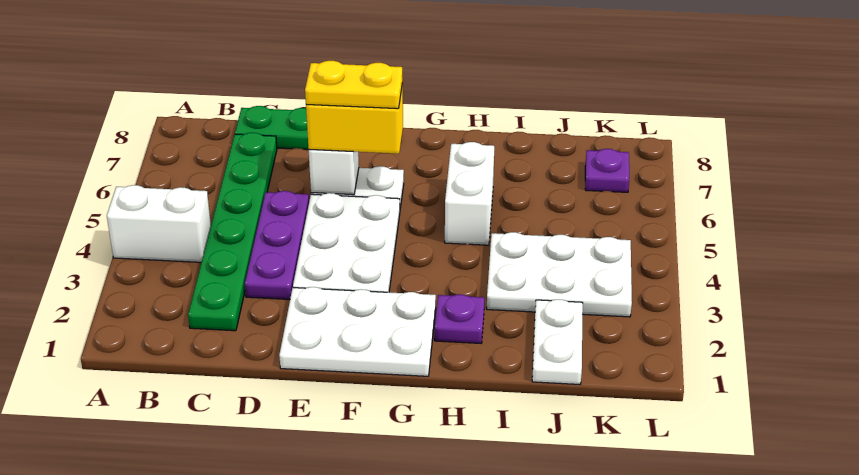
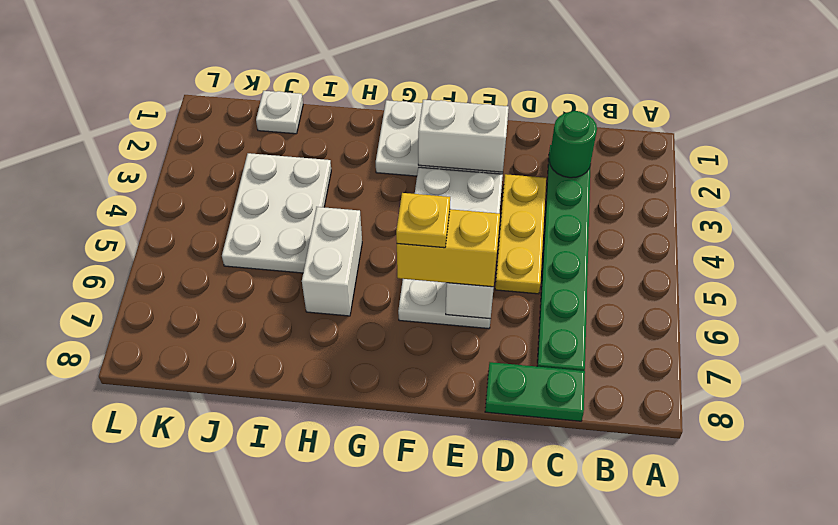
white 1x2 brick [107,185,211,262] -> white 1x2 brick moved to [418,100,509,172]
none -> green 1x1 round brick [549,111,597,178]
purple 1x3 plate [245,191,309,299] -> yellow 1x3 plate [495,174,546,294]
yellow 1x2 plate [305,61,403,109] -> yellow 1x1 plate [396,193,450,248]
purple 1x1 plate [435,294,484,343] -> none
white 2x3 plate [487,232,632,317] -> white 2x3 plate turned to [222,153,331,273]
white 1x2 plate [532,299,583,384] -> white 1x1 plate [256,91,303,134]
purple 1x1 plate [585,149,629,192] -> none

